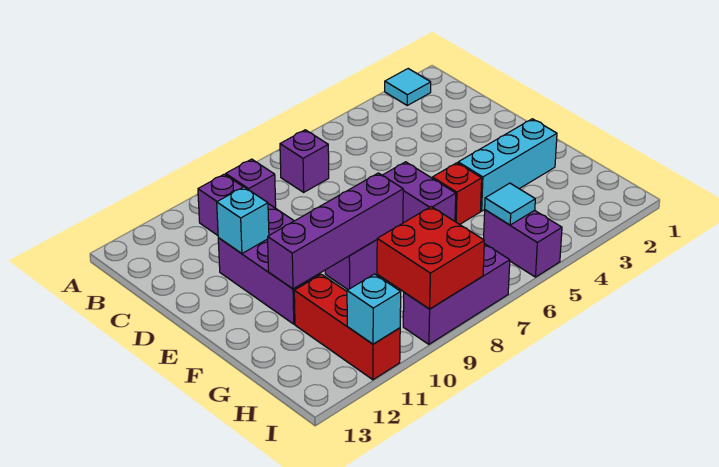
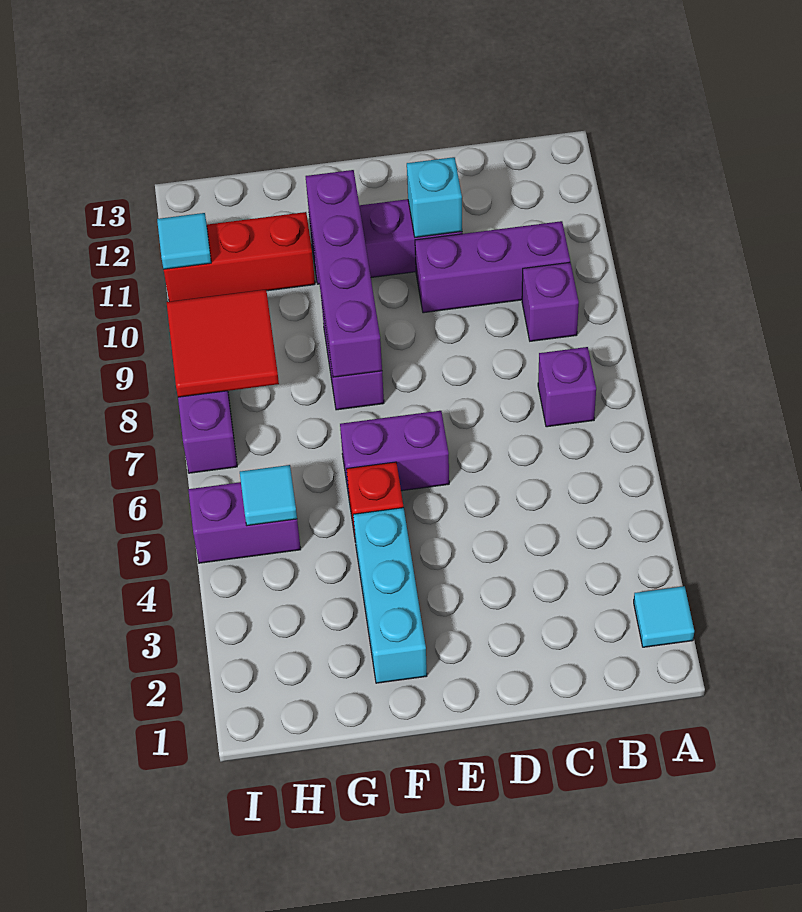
red 2x2 brick [377,207,484,309] -> red 2x2 tile [167,290,279,397]
cyan 1x1 brick [347,274,401,344] -> cyan 1x1 tile [157,213,211,269]

